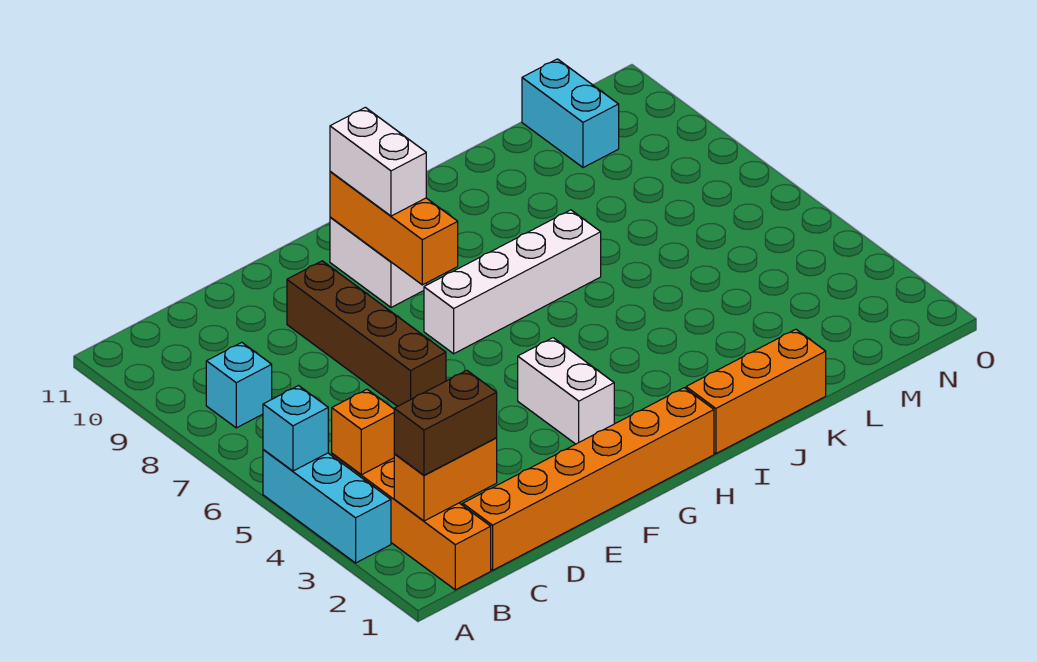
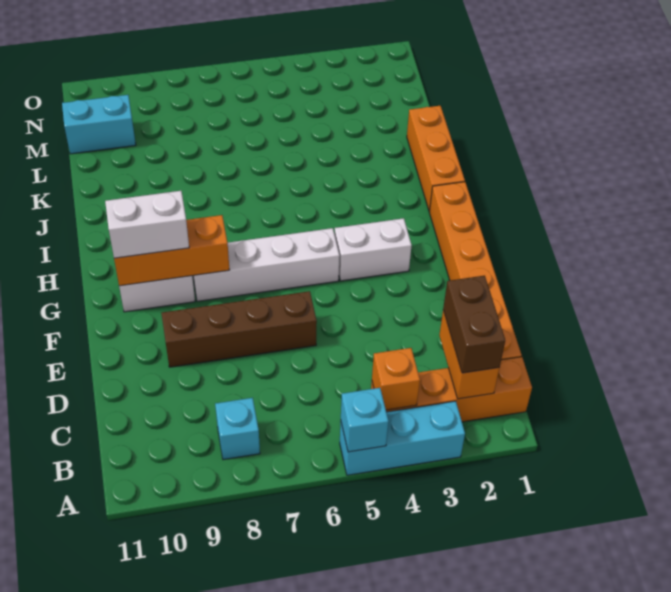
white 1x4 brick [424,210,601,354] -> white 1x4 brick turned to [193,228,340,301]

